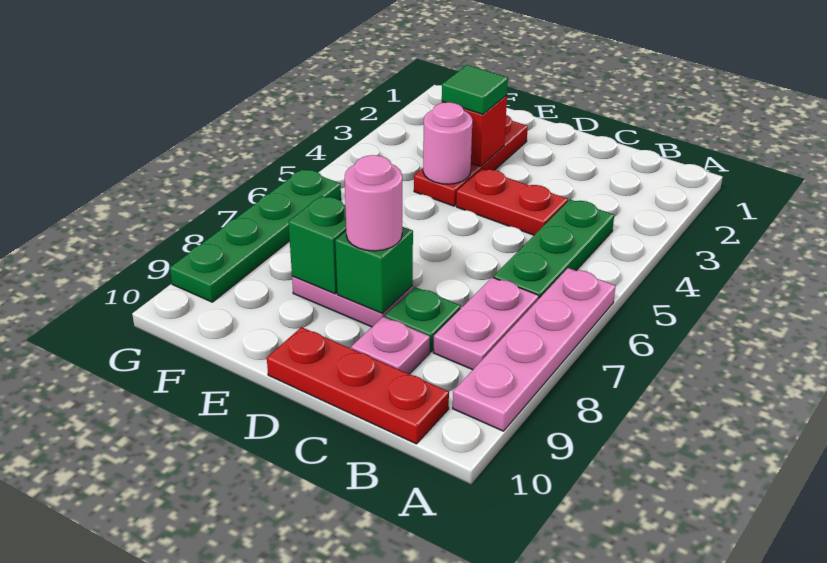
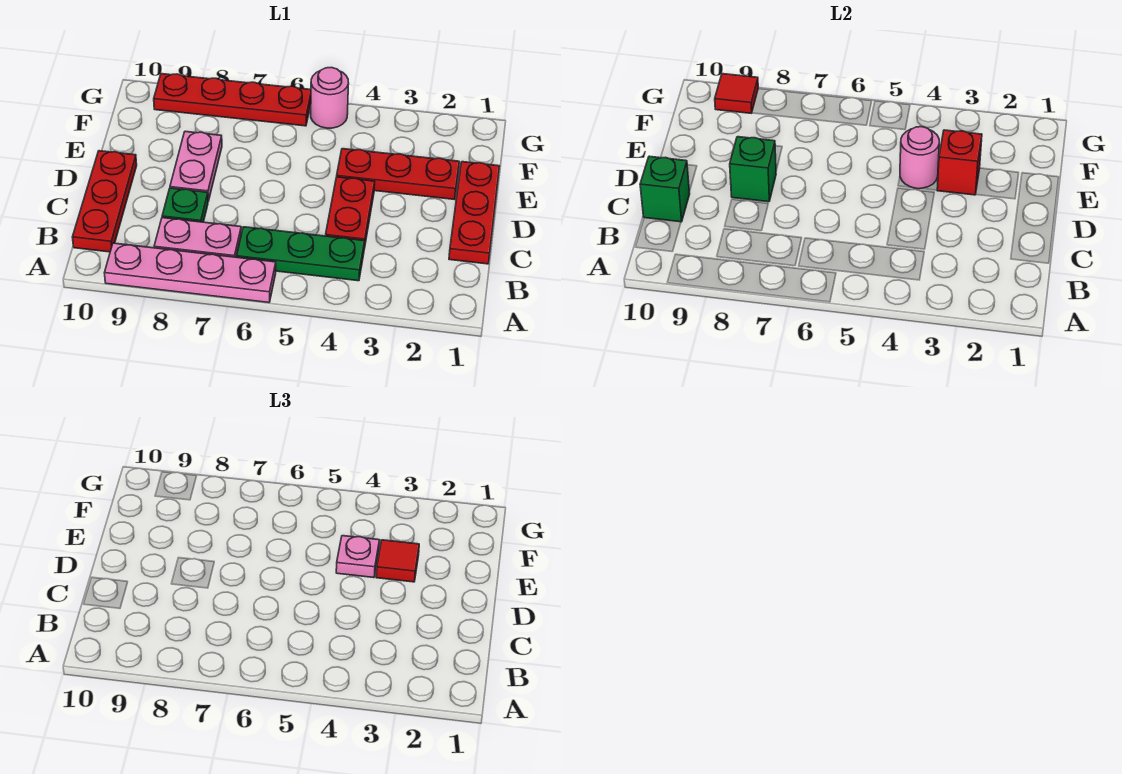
none -> red 1x3 plate [449,162,500,264]
pink 1x1 plate [351,317,430,374] -> pink 1x1 plate moved to [336,536,379,578]
pink 1x1 round brick [345,155,402,251] -> pink 1x1 round brick moved to [311,67,349,128]
green 1x1 tile [442,65,508,114] -> red 1x1 tile [376,540,419,582]
green 1x1 brick [288,196,346,294] -> green 1x1 brick moved to [640,156,690,222]
green 1x4 plate [170,169,341,302] -> red 1x4 plate [154,74,311,126]
none -> red 1x1 tile [715,74,758,113]

